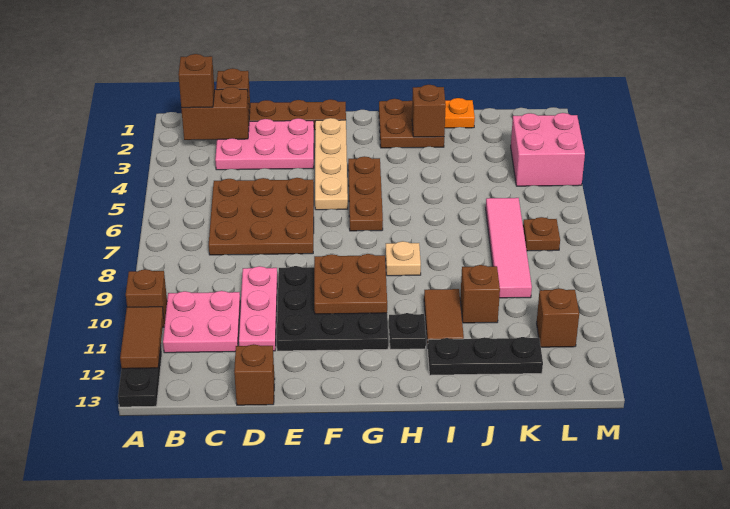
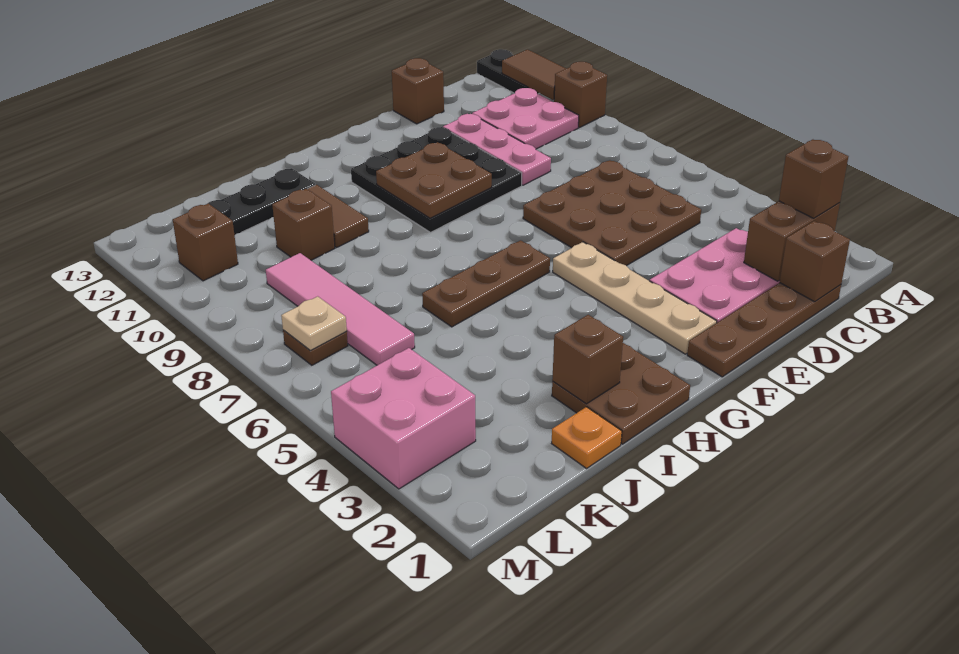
brown 1x3 plate [348,156,383,231] -> brown 1x3 plate turned to [422,240,550,327]
tan 1x1 plate [386,241,421,276] -> tan 1x1 plate moved to [281,296,347,351]
black 1x1 plate [389,313,426,349] -> none

